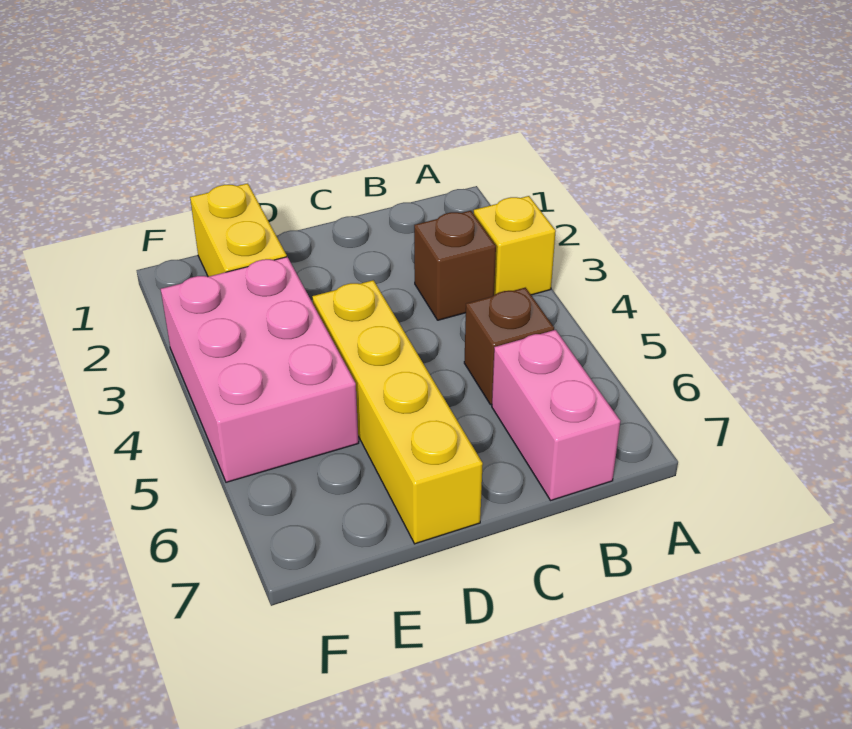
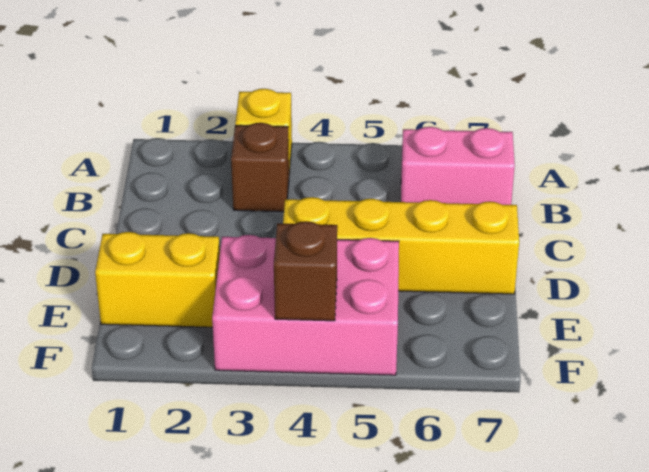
brown 1x1 brick [464,288,554,405] -> brown 1x1 brick moved to [274,221,337,321]

